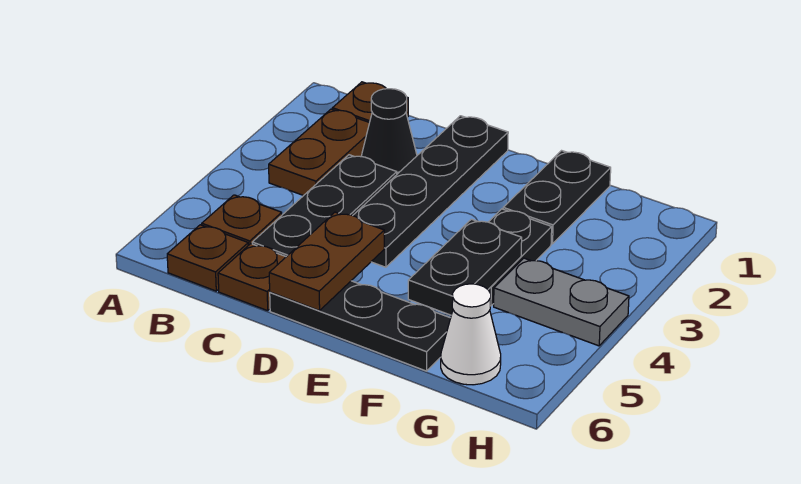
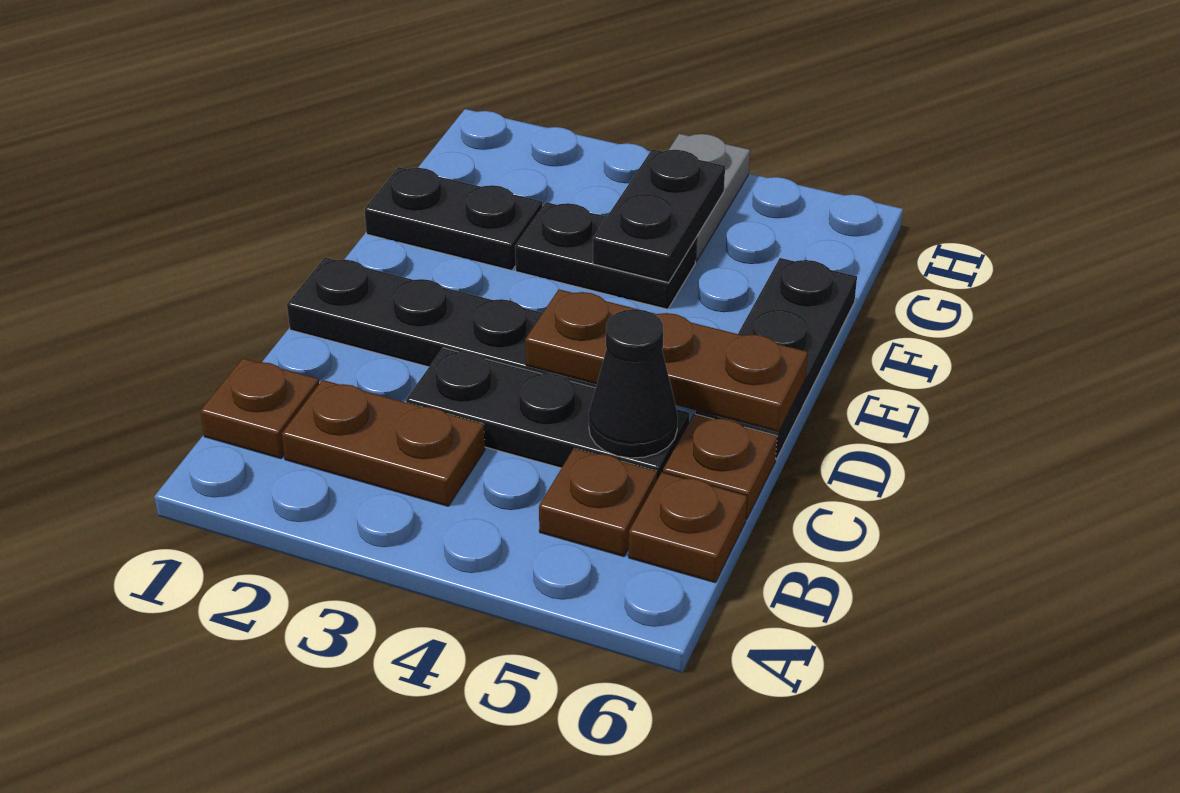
black 1x1 cone [362,89,417,174] -> black 1x1 cone moved to [589,309,678,458]
brown 1x2 plate [269,212,384,311] -> brown 1x3 plate [525,289,808,432]
black 1x2 plate [408,219,522,315] -> black 1x2 plate turned to [593,149,725,283]
white 1x1 cone [441,284,501,385] -> none

